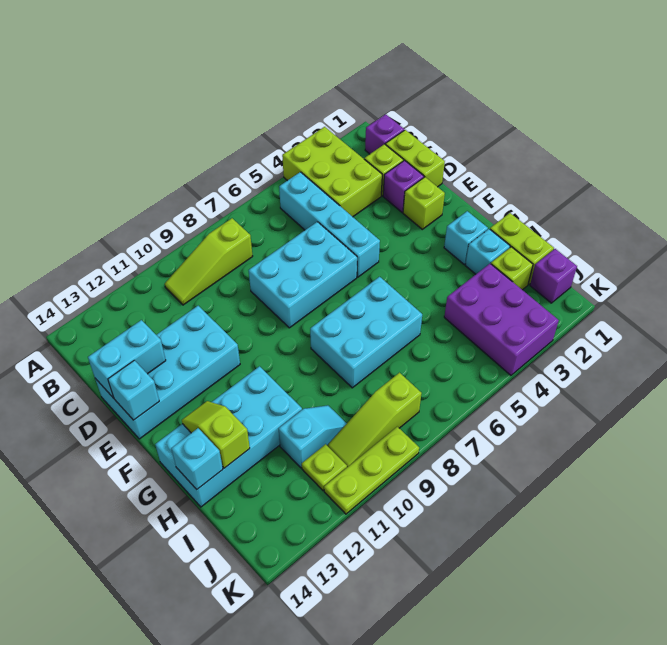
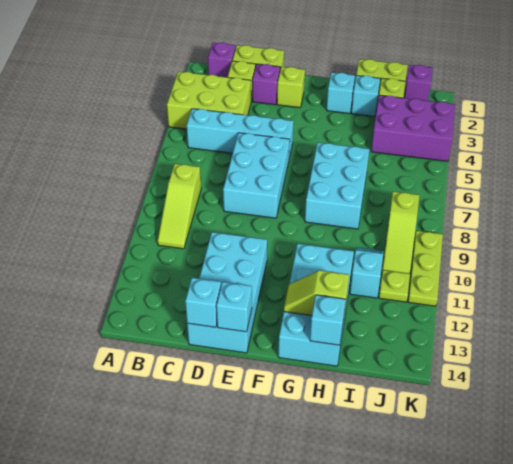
cyan 1x2 brick [88,320,166,398] -> cyan 1x1 brick [185,278,221,327]

